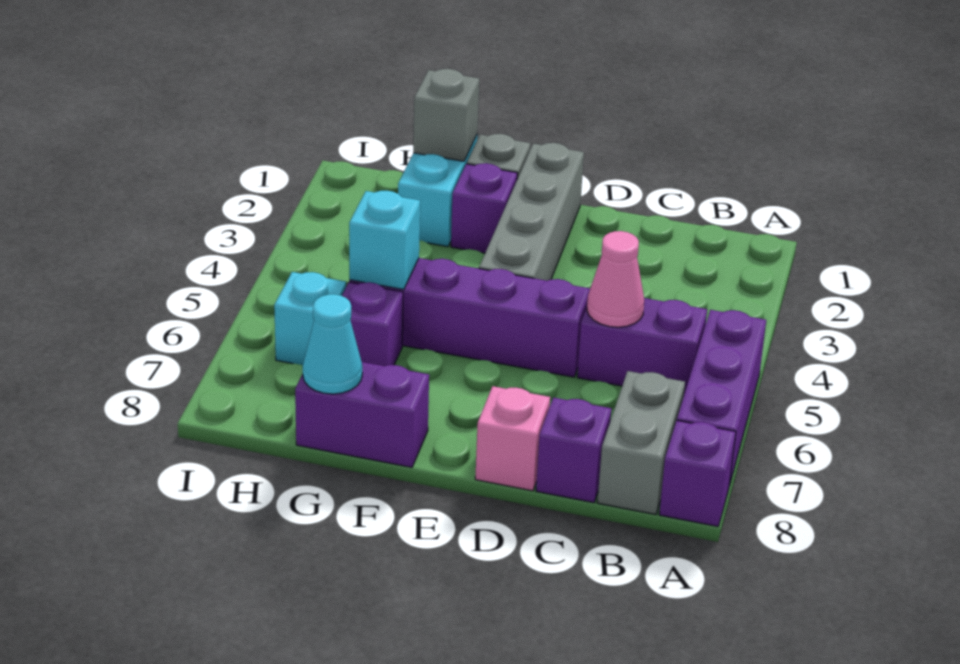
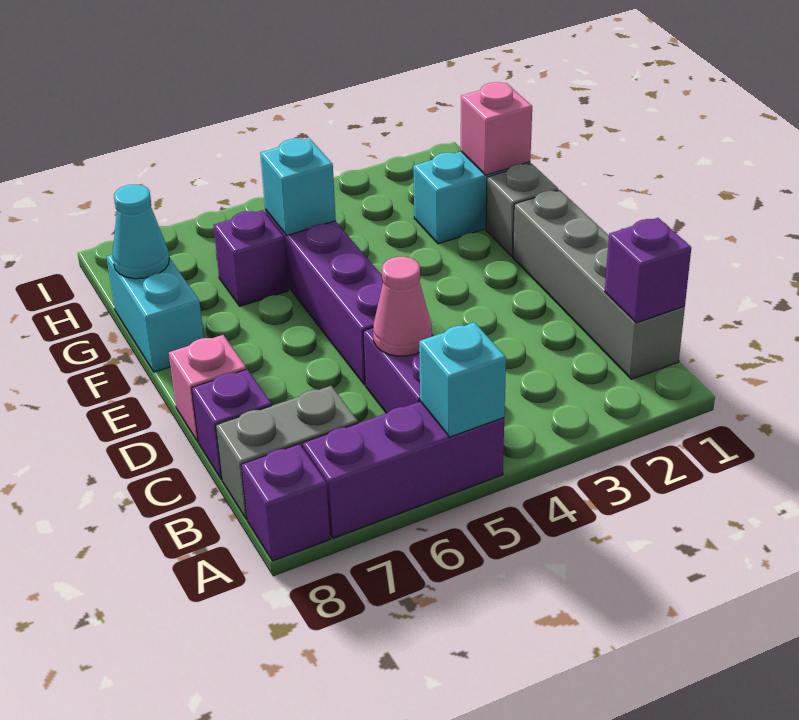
grey 1x4 brick [479,143,584,281] -> grey 1x4 brick turned to [513,190,685,379]
purple 1x1 brick [451,163,517,253] -> purple 1x1 brick moved to [605,218,691,323]
purple 1x2 brick [295,362,429,467] -> cyan 1x2 brick [107,255,204,372]
grey 1x1 brick [413,69,479,161] -> pink 1x1 brick [461,82,532,175]
cyan 1x1 brick [274,272,346,365] -> cyan 1x1 brick moved to [419,322,506,437]

